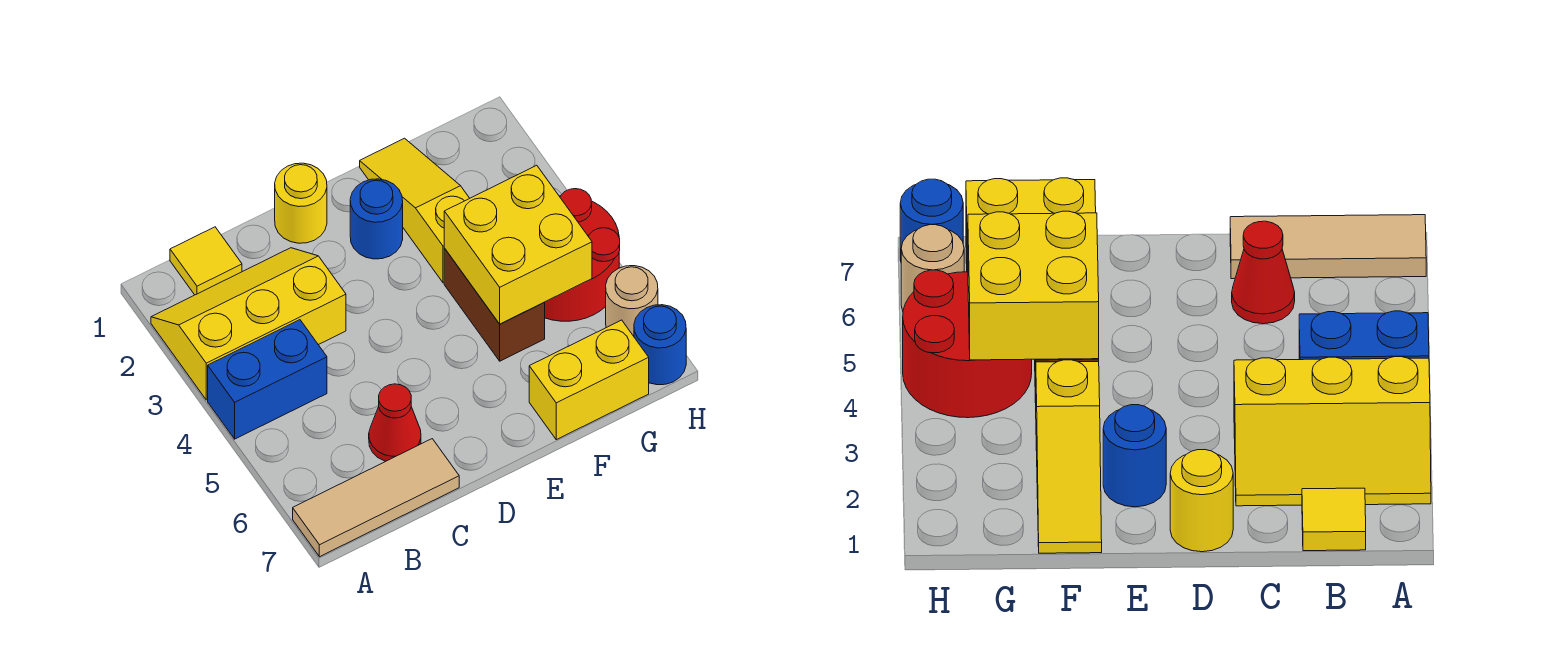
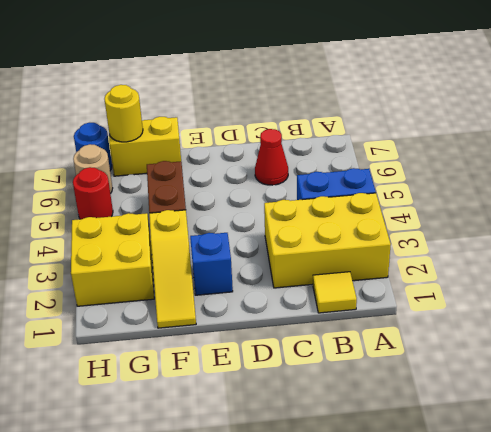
yellow 2x3 slope [151,248,346,400] -> yellow 2x3 brick [264,193,391,288]
tan 1x3 tile [293,439,459,557] -> none
yellow 1x1 round brick [275,163,327,243] -> yellow 1x1 round brick moved to [104,85,143,142]
blue 1x1 round brick [350,179,403,259] -> blue 1x1 brick [190,233,233,295]
yellow 2x2 brick [444,165,592,324] -> yellow 2x2 brick moved to [71,213,154,306]
red 2x2 round brick [545,189,620,321] -> red 1x1 round brick [73,167,113,219]

